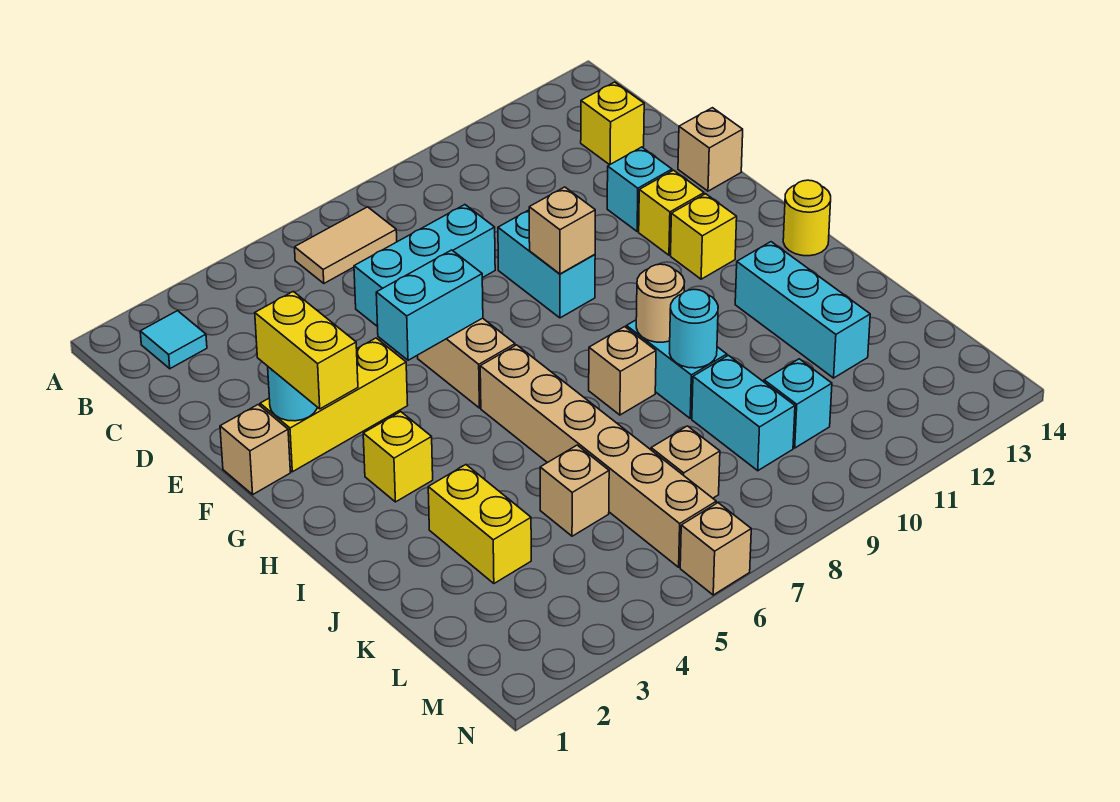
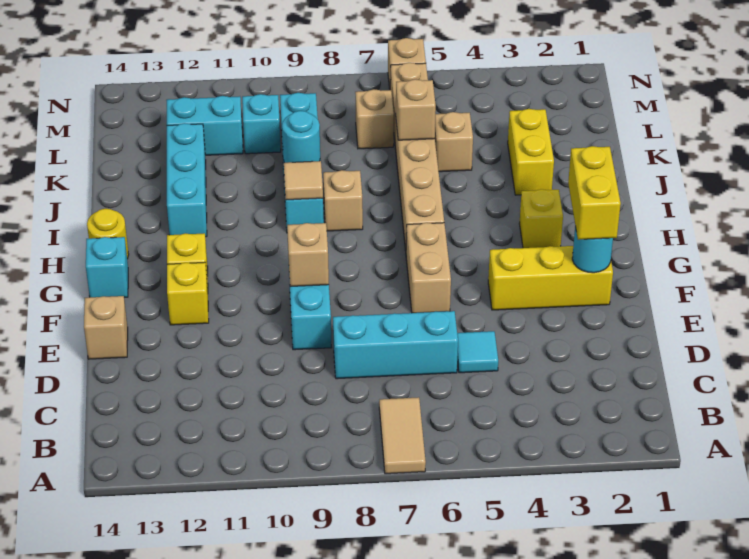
cyan 1x1 tile [140,311,207,369] -> cyan 1x1 tile moved to [457,331,498,373]
tan 1x2 tile [295,207,397,283] -> tan 1x2 tile turned to [379,397,426,474]
yellow 1x1 brick [581,82,644,165] -> none
cyan 1x1 brick [607,147,672,231] -> cyan 1x1 brick moved to [86,237,128,297]
tan 1x1 brick [220,405,290,494] -> tan 1x1 brick moved to [396,79,436,140]
cyan 1x2 brick [376,250,483,360] -> cyan 1x2 brick moved to [166,96,243,155]
tan 1x1 round brick [636,264,685,342] -> tan 1x1 tile [284,161,323,200]

